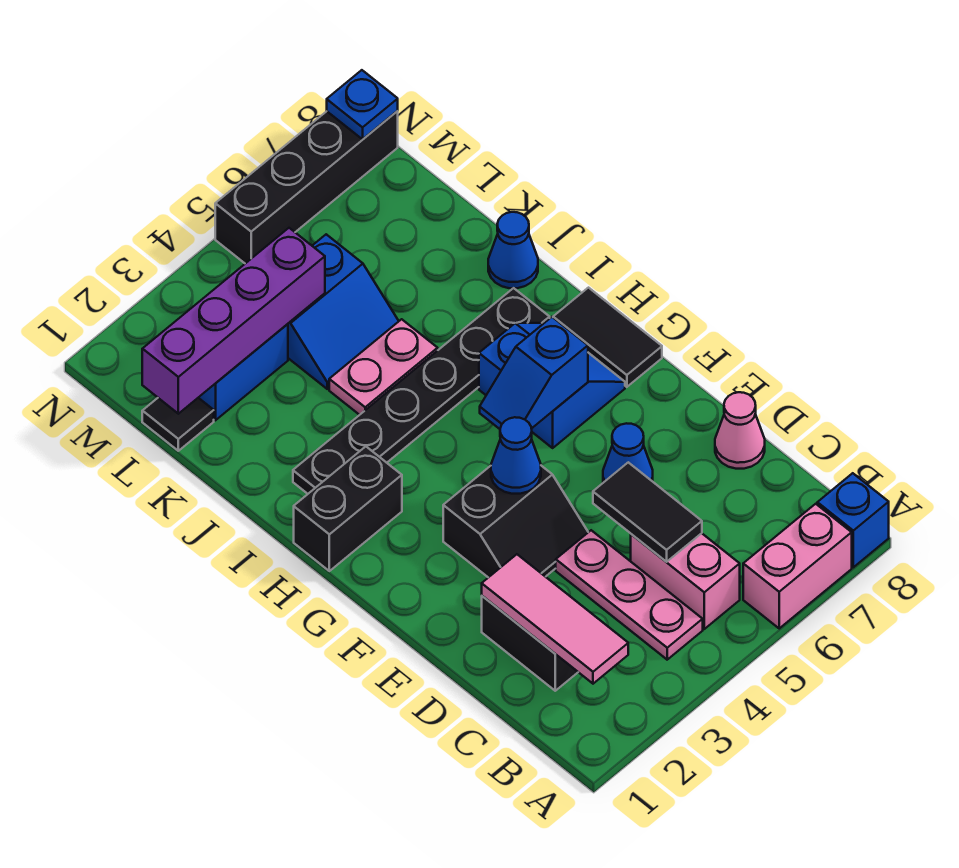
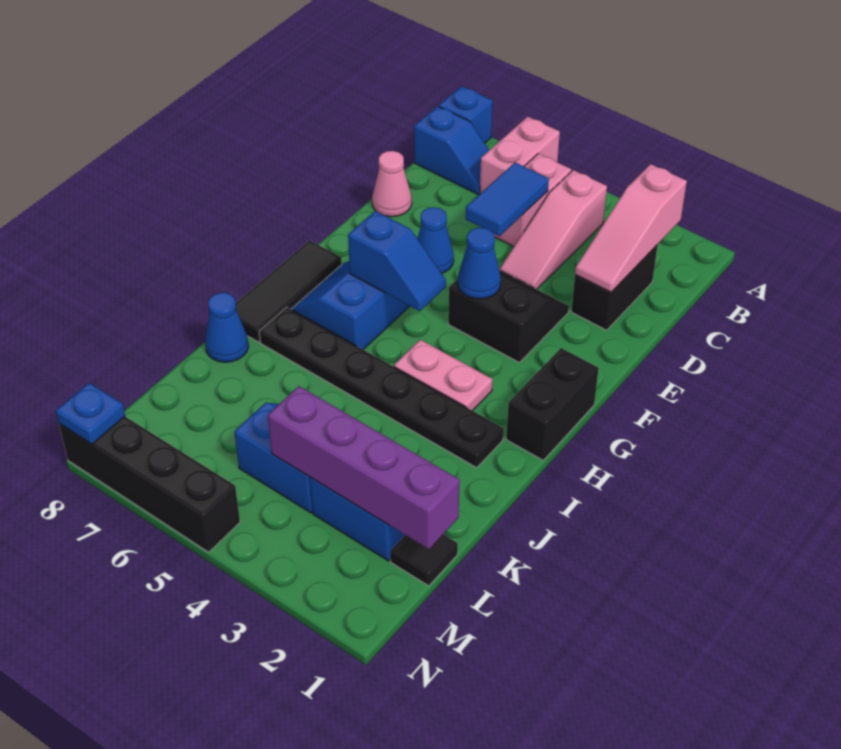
pink 1x2 brick [743,504,852,628] -> pink 1x2 brick turned to [480,117,560,194]
pink 1x3 tile [482,554,628,684] -> pink 1x3 slope [575,164,687,292]
pink 1x3 plate [556,530,703,660] -> pink 1x3 slope [500,170,607,289]
none -> blue 1x2 slope [414,106,489,194]
black 1x2 tile [593,462,702,562] -> blue 1x2 tile [466,162,549,236]
black 1x2 tile [553,288,662,387] -> black 1x3 tile [235,240,342,342]
black 1x2 brick [294,447,402,571] -> black 1x2 brick turned to [506,348,599,460]
pink 1x2 plate [329,319,438,415] -> pink 1x2 plate moved to [394,340,492,411]

